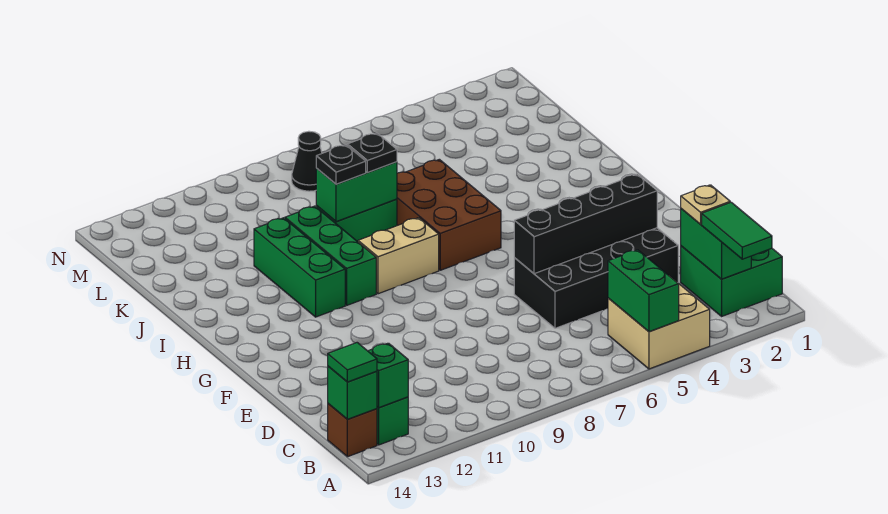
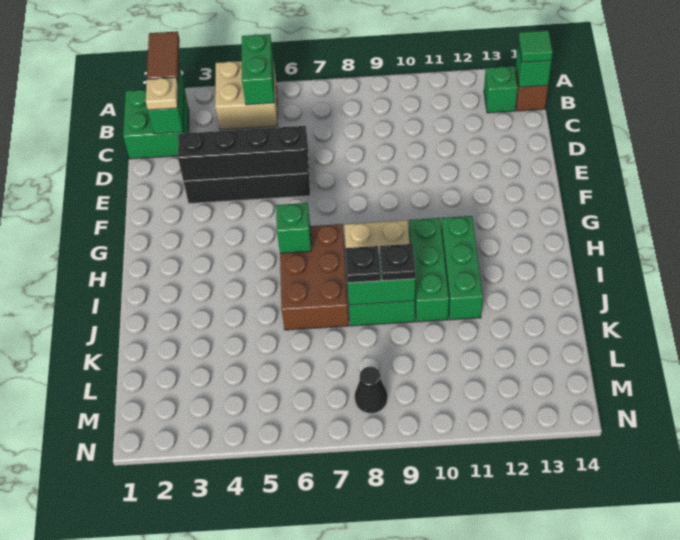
green 1x2 tile [702,202,772,259] -> brown 1x2 tile [147,31,180,81]
green 1x1 brick [368,343,408,408] -> green 1x1 brick moved to [276,203,311,253]

